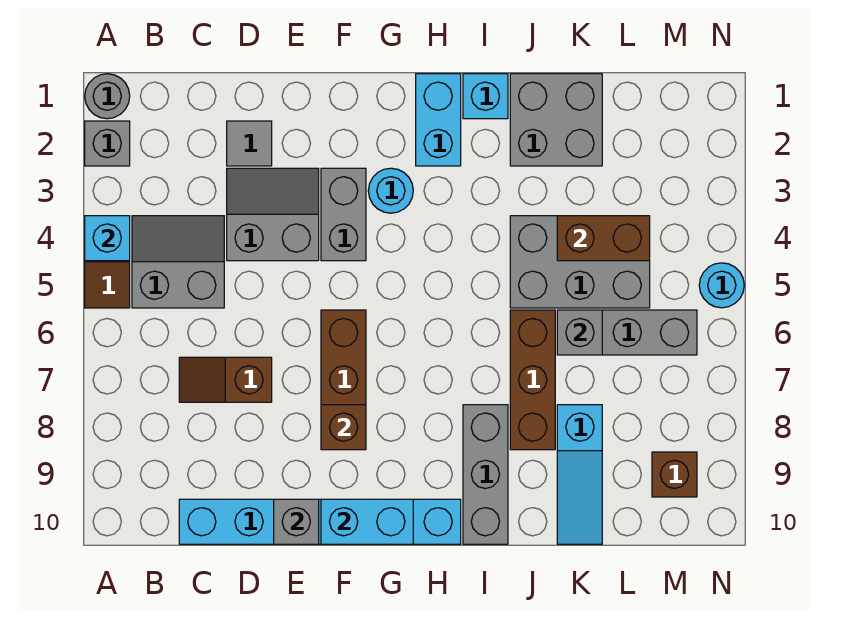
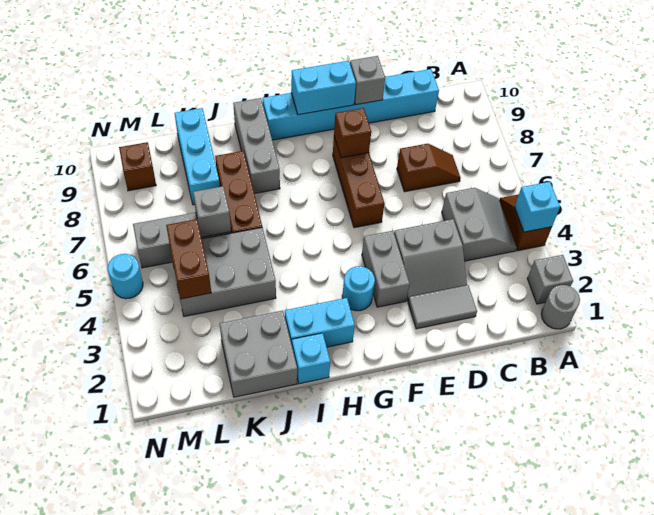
grey 2x2 slope [132,216,224,308] -> grey 2x2 slope turned to [442,188,517,261]
grey 1x1 tile [227,121,272,166] -> grey 1x2 tile [408,285,477,329]
cyan 1x2 brick [416,74,461,166] -> cyan 1x2 brick turned to [285,298,355,347]
brown 1x2 brick [557,216,650,261] -> brown 1x2 brick turned to [166,219,211,299]
cyan 1x3 slope [557,405,602,544] -> cyan 1x3 brick [175,108,220,205]

